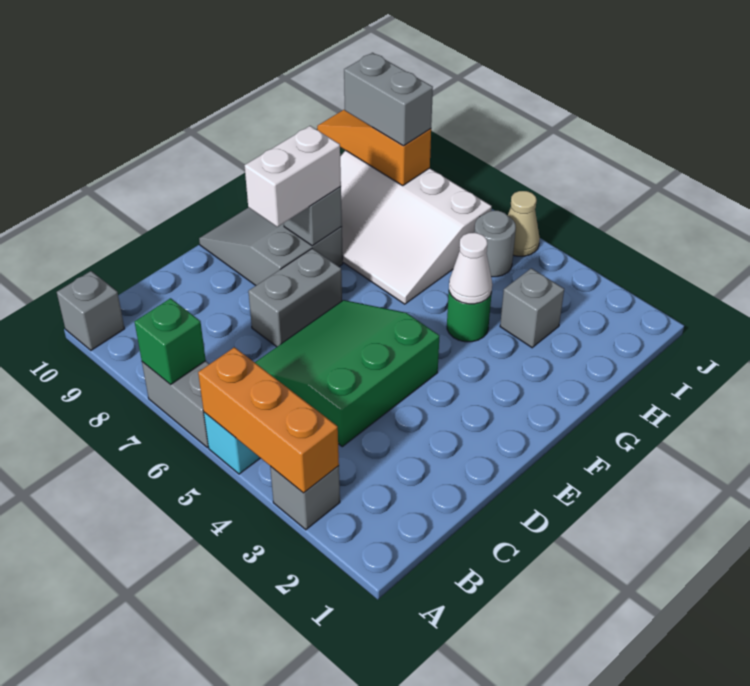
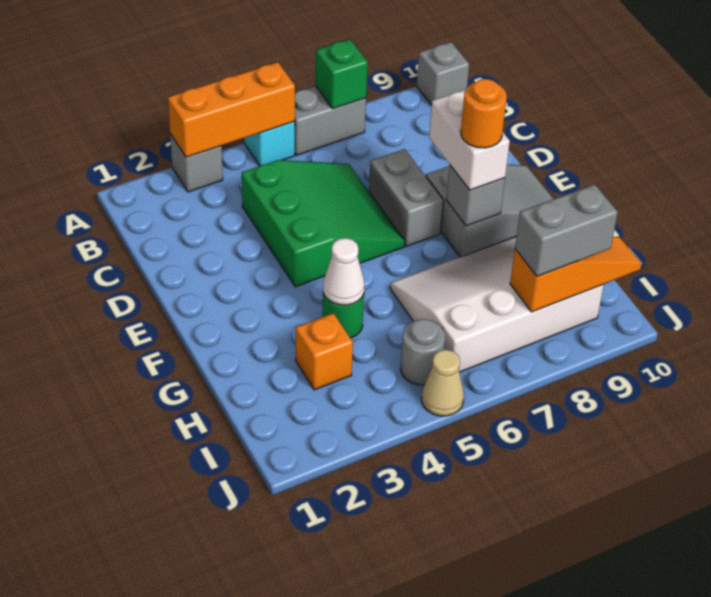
none -> orange 1x1 round brick [461,79,507,148]
grey 1x1 brick [500,268,564,348] -> orange 1x1 brick [296,313,353,390]

